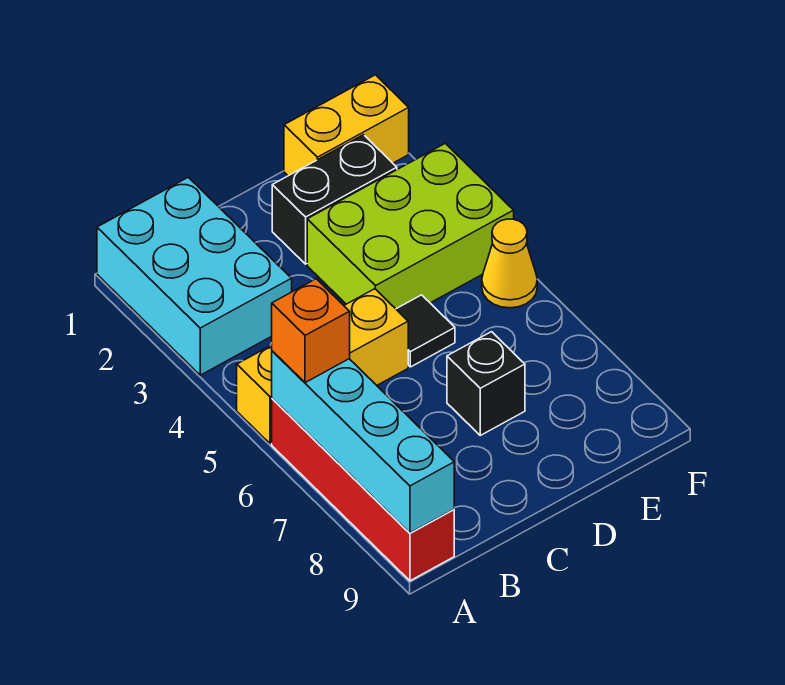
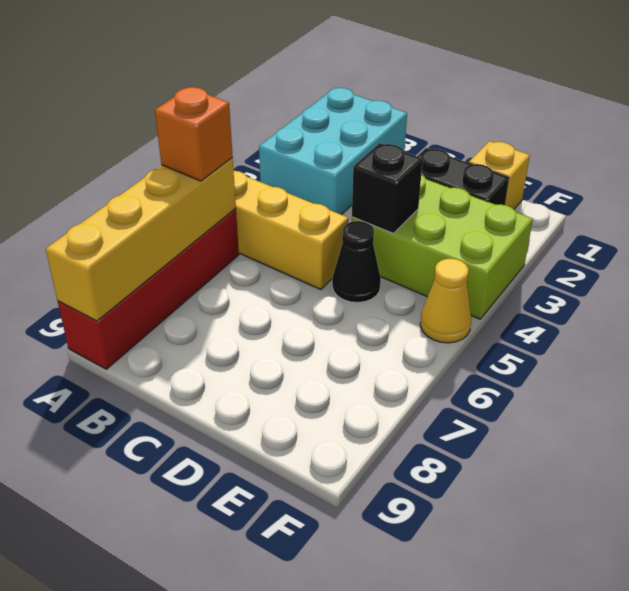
cyan 1x4 brick [272,351,454,533] -> yellow 1x4 brick [46,158,236,321]
black 1x1 tile [396,295,455,367] -> black 1x1 cone [332,221,381,303]
black 1x1 brick [447,332,525,435] -> black 1x1 brick moved to [352,143,423,233]
yellow 1x2 brick [284,75,409,176] -> yellow 1x1 brick [469,141,530,209]

